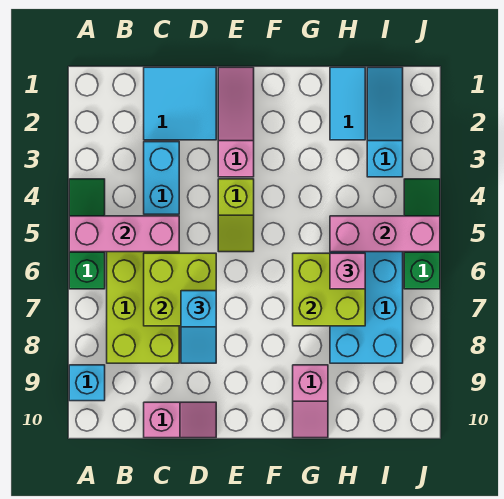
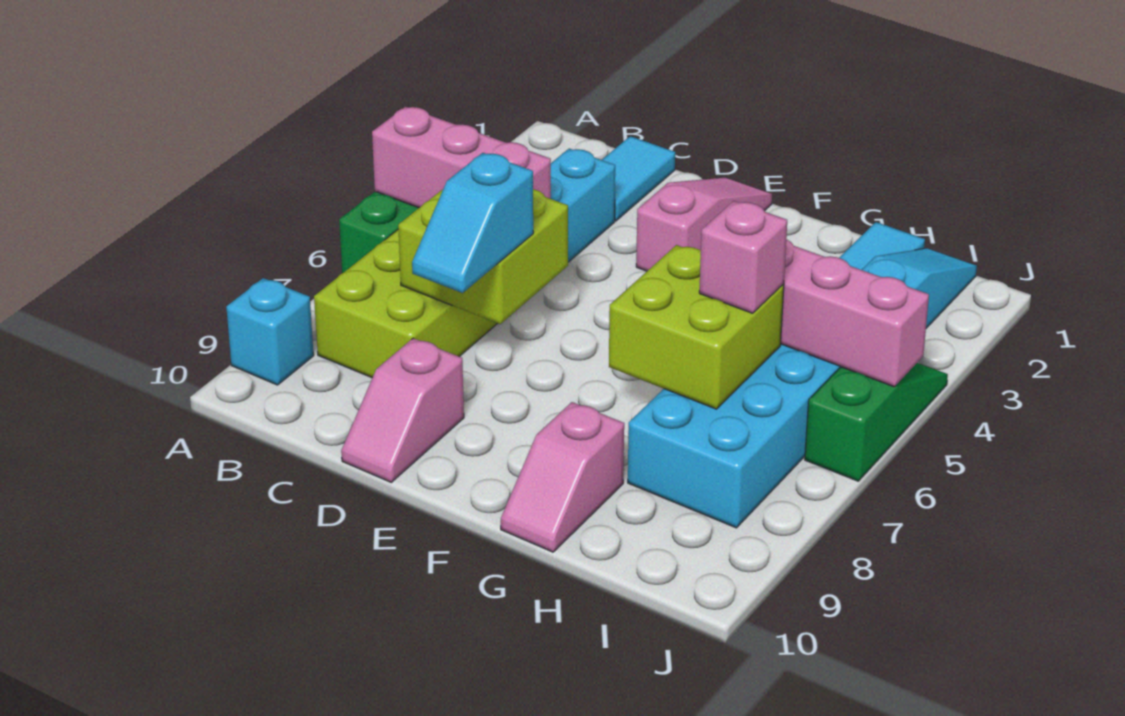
cyan 2x2 tile [144,67,216,140] -> cyan 1x2 tile [602,136,675,221]
pink 1x2 slope [144,402,216,438] -> pink 1x2 slope turned to [341,338,464,482]
lime 1x2 slope [218,179,254,252] -> none

